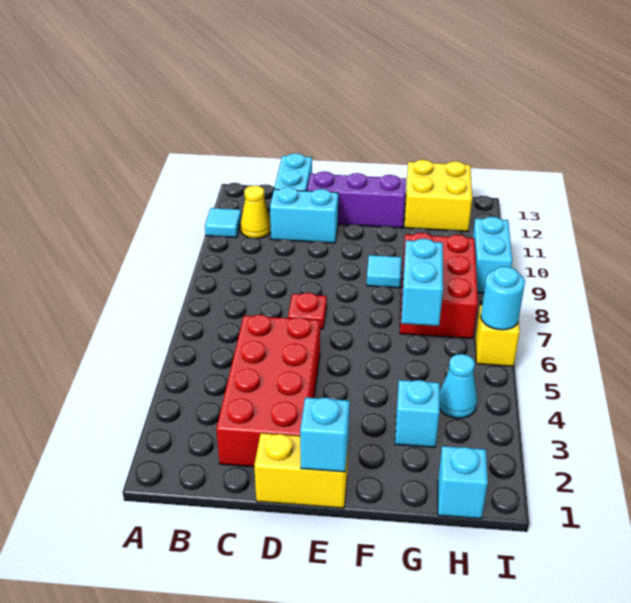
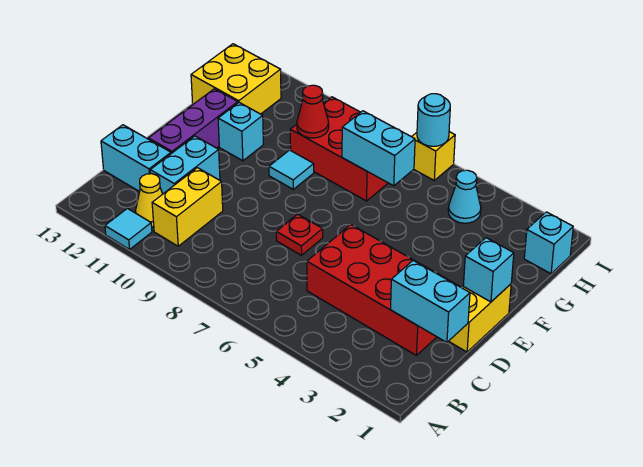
none -> yellow 1x2 brick [152,168,223,246]
cyan 1x1 brick [395,380,440,447] -> cyan 1x1 brick moved to [218,103,263,161]
none -> red 1x1 cone [297,85,329,138]
cyan 1x2 brick [473,217,512,293] -> cyan 1x2 brick moved to [391,261,470,342]

